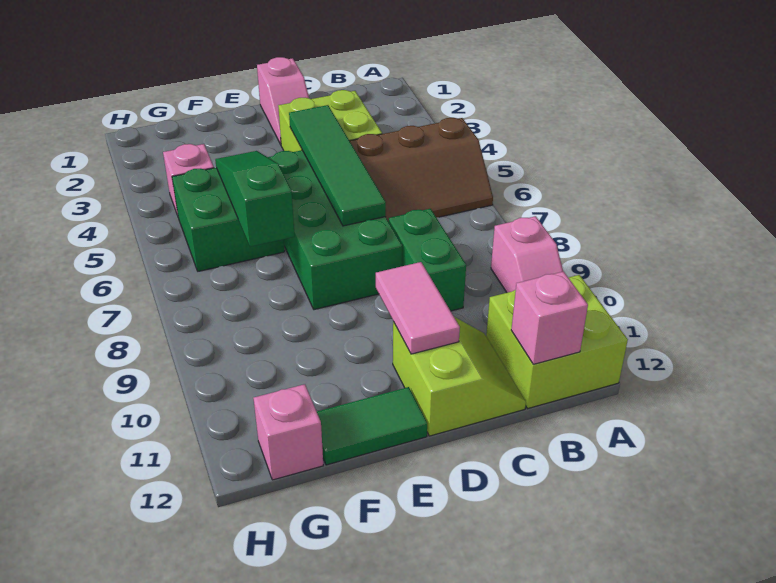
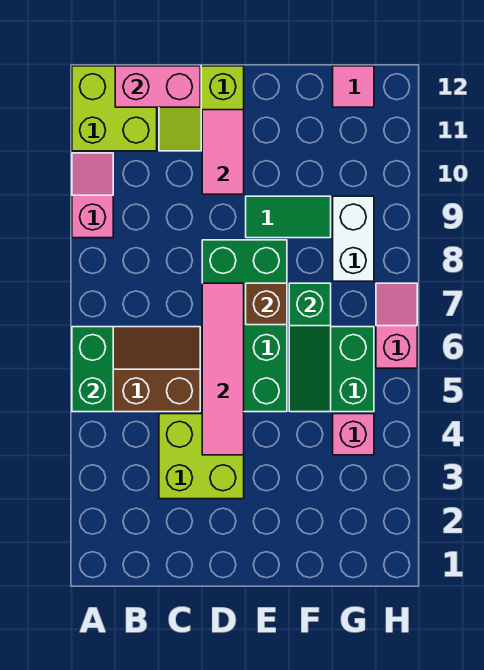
pink 1x1 brick [511,271,588,364] -> pink 1x2 brick [115,66,200,107]
green 1x2 brick [389,209,466,311] -> green 1x2 brick moved to [72,327,113,412]
pink 1x2 slope [257,57,309,144] -> pink 1x2 slope moved to [376,283,417,368]
green 1x4 tile [289,105,386,226] -> pink 1x4 tile [202,283,244,455]
none -> brown 1x1 brick [246,283,287,325]
green 1x2 tile [317,387,427,465] -> green 1x2 tile moved to [246,196,331,238]
none -> white 1x2 brick [333,196,374,281]
pink 1x1 brick [253,384,323,480] -> pink 1x1 tile [333,66,374,107]

